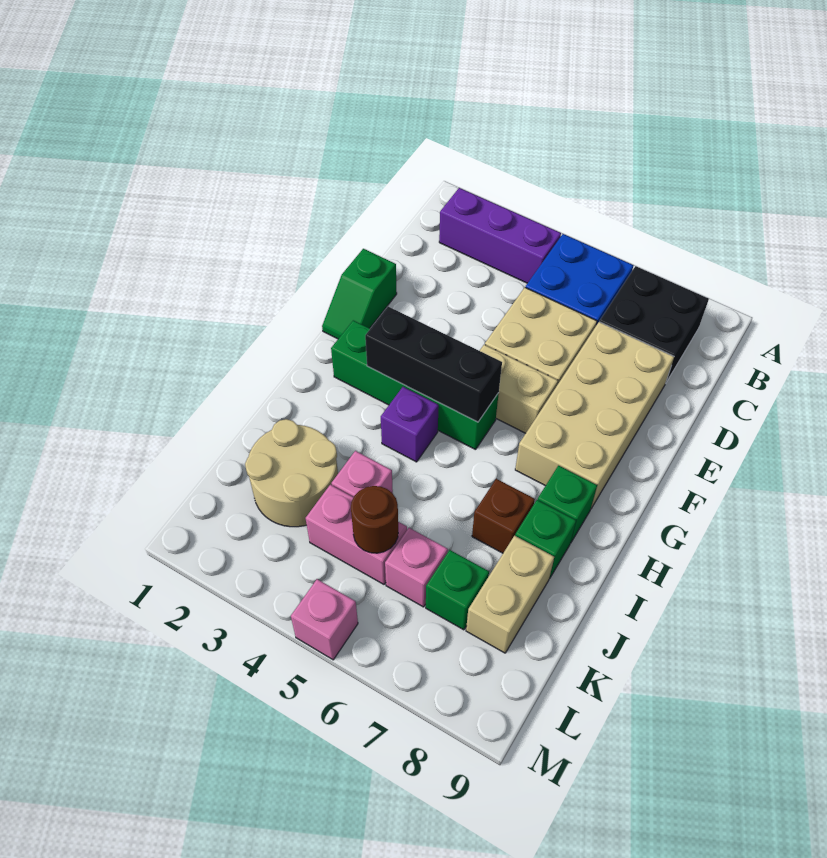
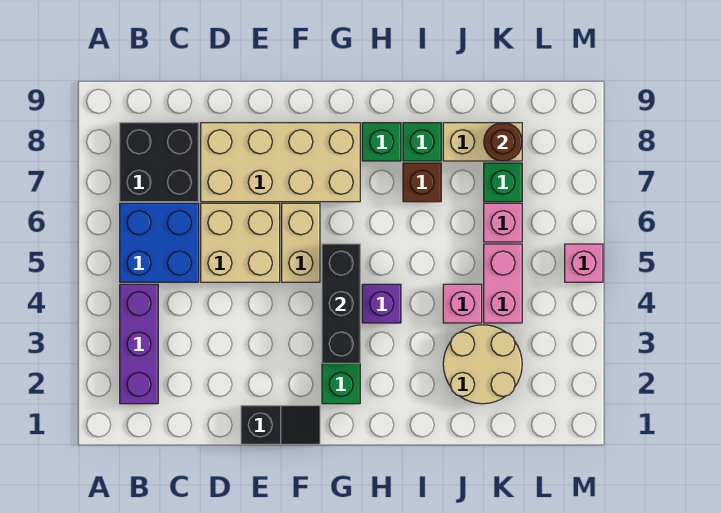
green 1x2 slope [322,249,397,339] -> black 1x2 slope [241,406,320,444]
brown 1x1 round brick [351,486,398,553] -> brown 1x1 round brick moved to [484,123,522,161]

